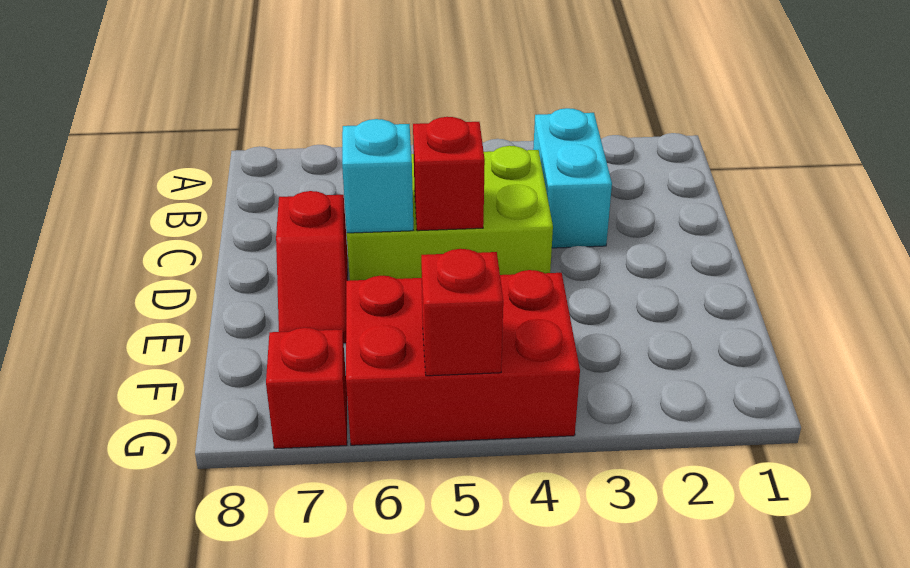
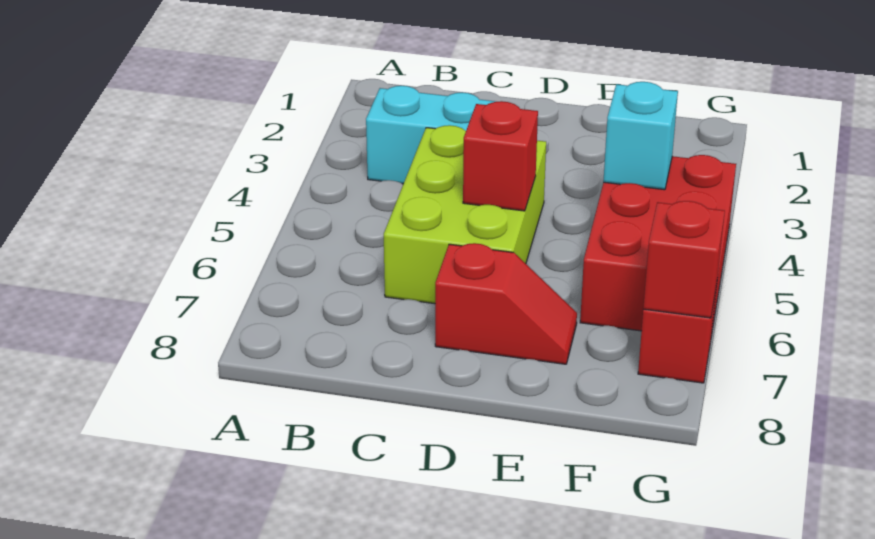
cyan 1x1 brick [342,119,413,233] -> cyan 1x1 brick moved to [603,82,678,190]
red 1x1 brick [421,249,503,376] -> red 1x1 brick moved to [643,201,725,318]

